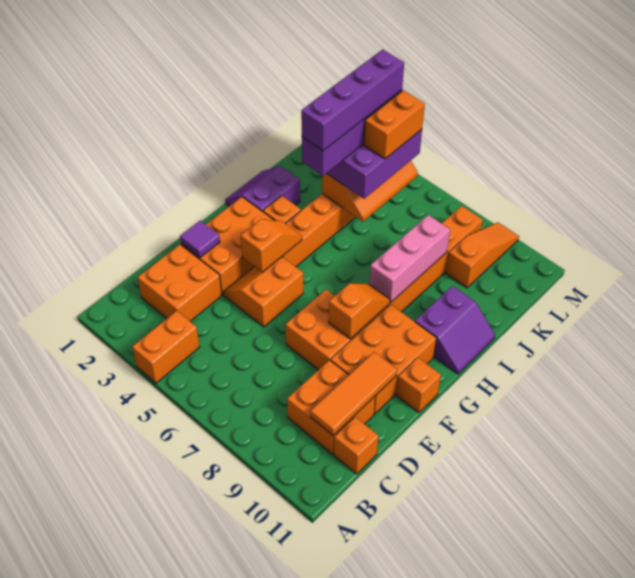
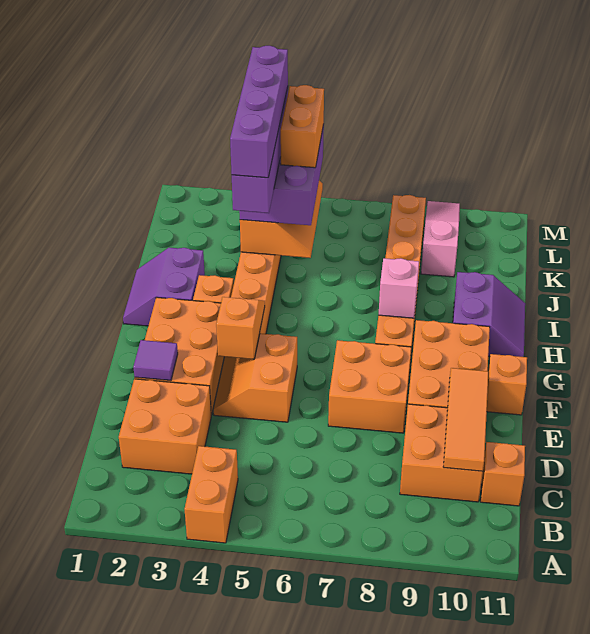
orange 1x2 slope [329,283,390,339] -> none
pink 1x3 brick [369,215,450,302] -> pink 1x1 brick [379,258,419,318]
orange 1x3 slope [446,223,519,288] -> pink 1x3 slope [421,201,460,277]

